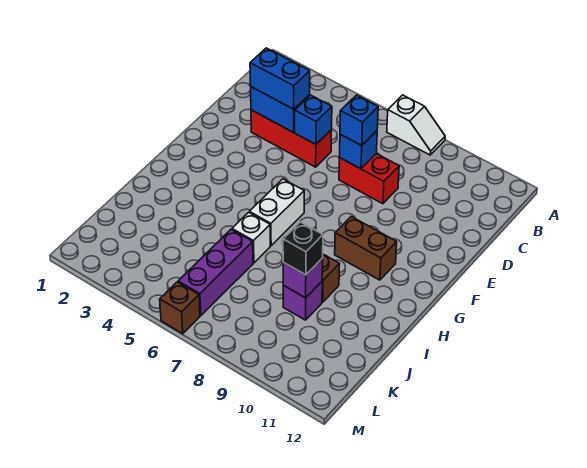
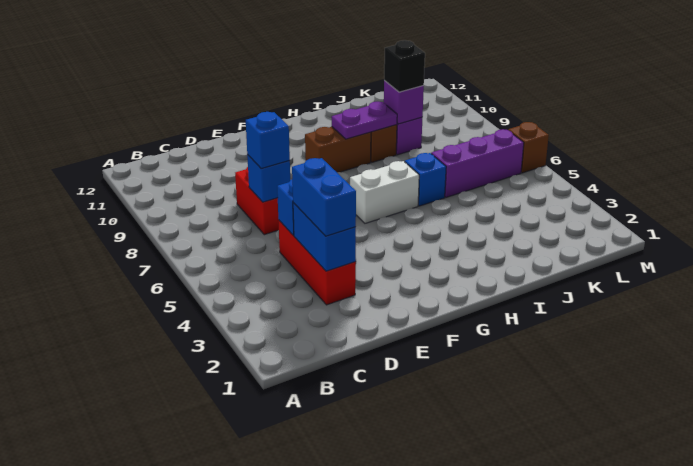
white 1x2 slope [387,95,445,155] -> none
brown 1x2 brick [335,217,397,280] -> brown 1x2 brick turned to [305,127,371,172]
none -> purple 1x2 plate [332,102,397,139]
white 1x1 brick [232,212,270,263] -> blue 1x1 brick [405,153,446,206]

